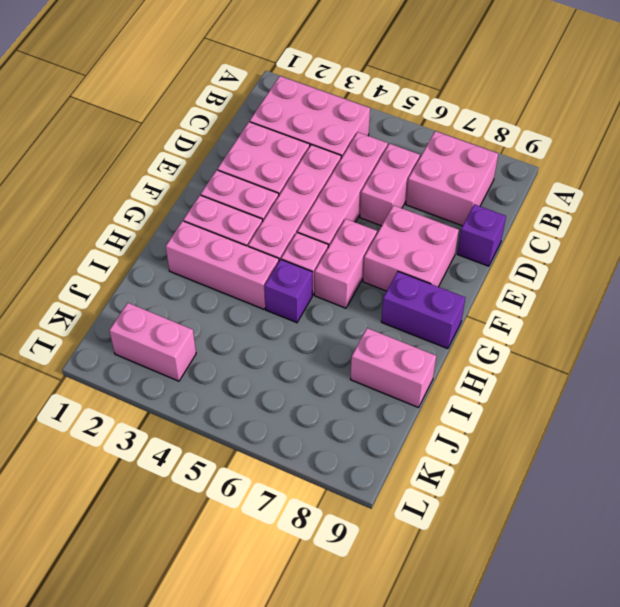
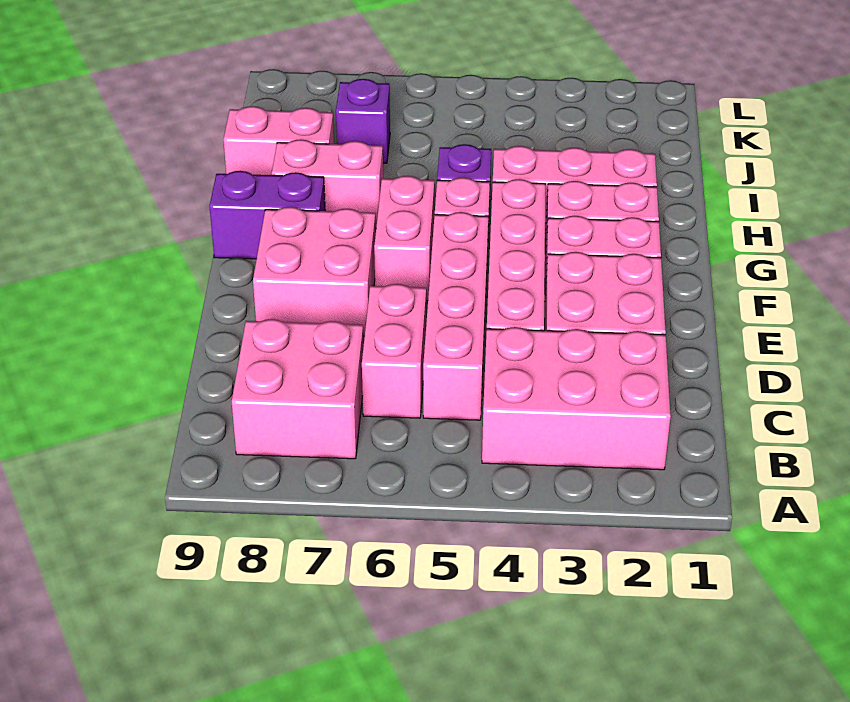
purple 1x1 brick [457,204,506,266] -> purple 1x1 brick moved to [336,79,390,163]
pink 1x2 brick [109,303,196,381] -> pink 1x2 brick moved to [272,139,383,227]

